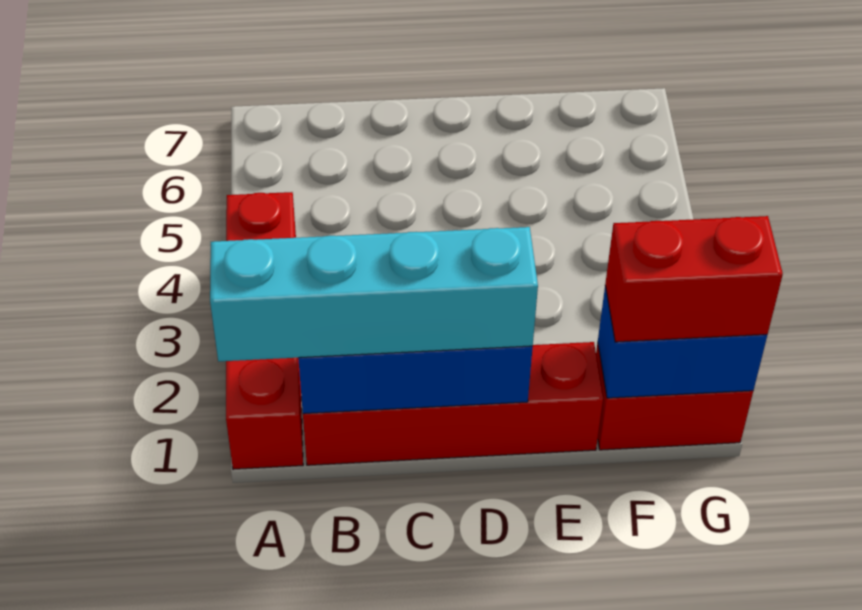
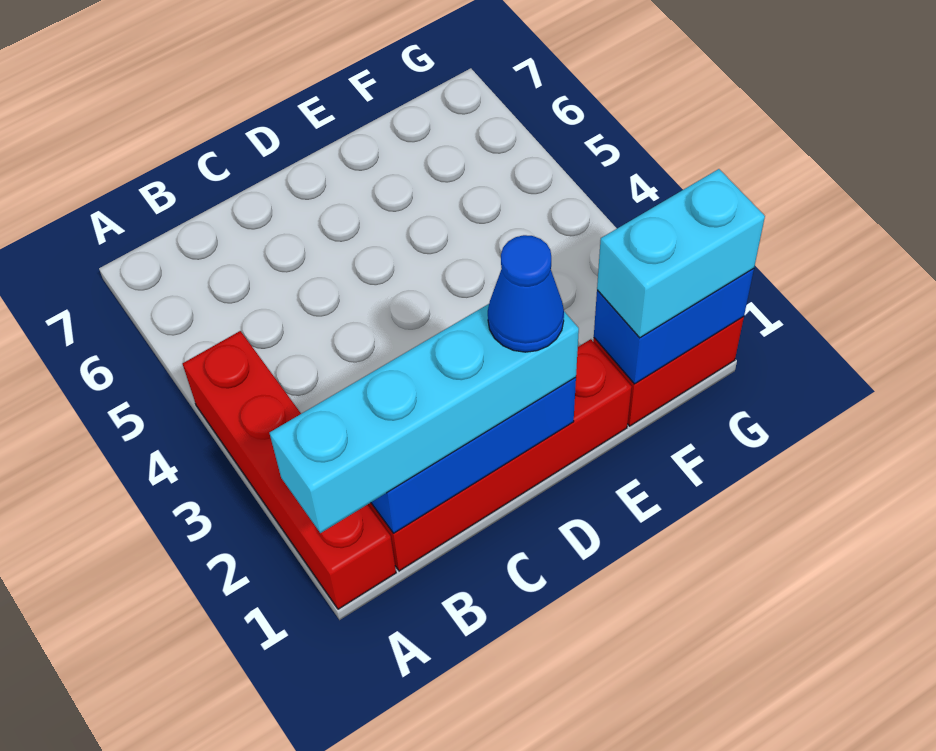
none -> blue 1x1 cone [488,235,564,352]
red 1x2 brick [605,216,783,342] -> cyan 1x2 brick [597,169,765,338]

